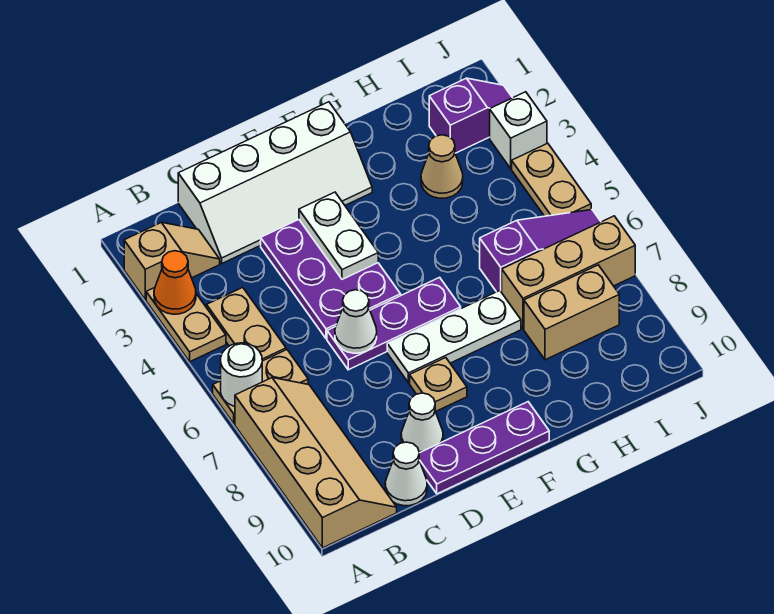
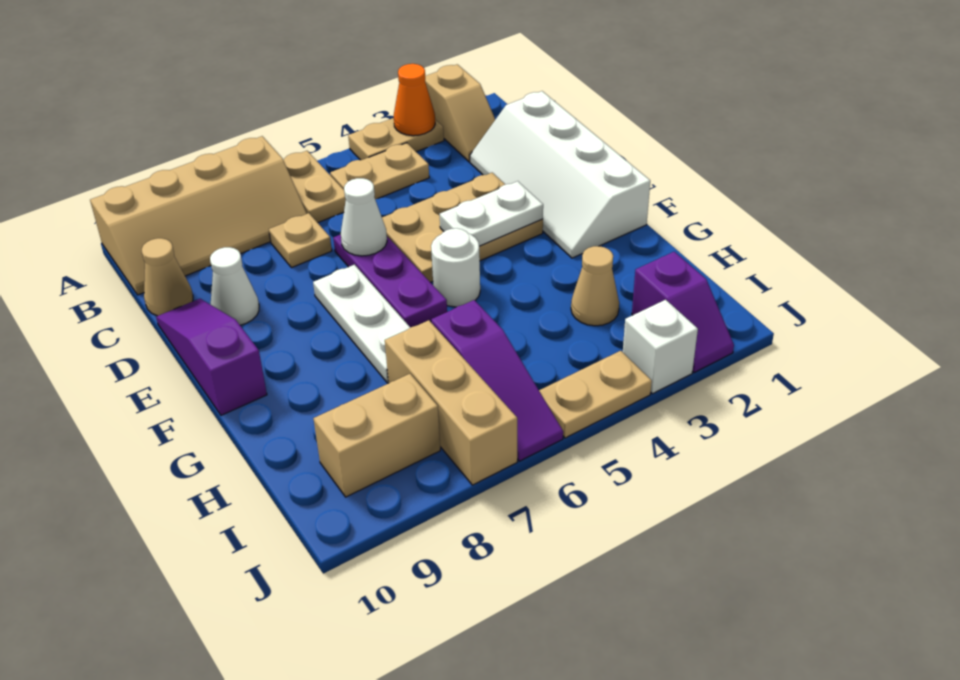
white 1x1 round brick [221,343,262,406] -> white 1x1 round brick moved to [431,228,480,307]
white 1x1 cone [385,442,427,506] -> tan 1x1 cone [142,238,193,316]
purple 2x3 plate [261,220,401,339] -> tan 2x3 plate [382,173,543,282]
purple 1x3 plate [419,402,549,494] -> purple 1x3 slope [156,299,267,415]
tan 1x1 plate [410,358,467,412] -> tan 1x1 plate moved to [269,213,332,268]
tan 1x2 brick [524,265,619,360] -> tan 1x2 brick turned to [313,374,440,497]

